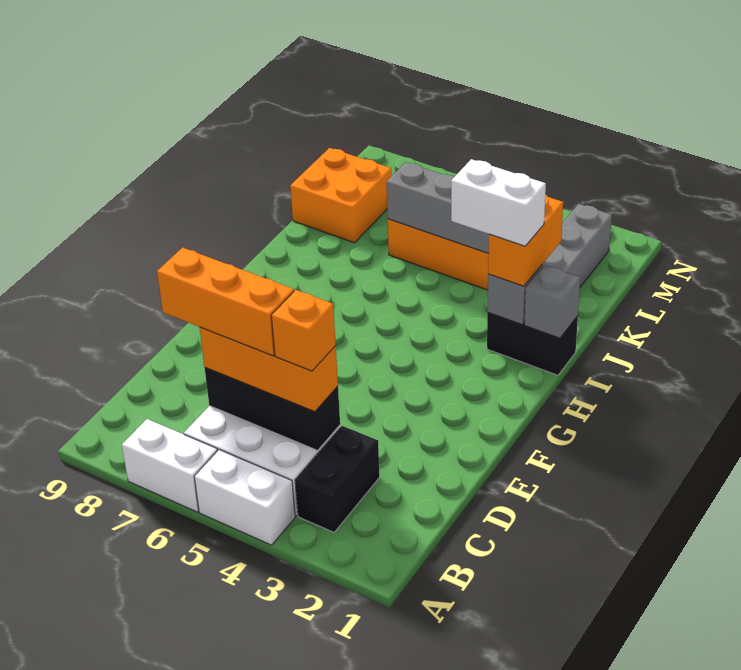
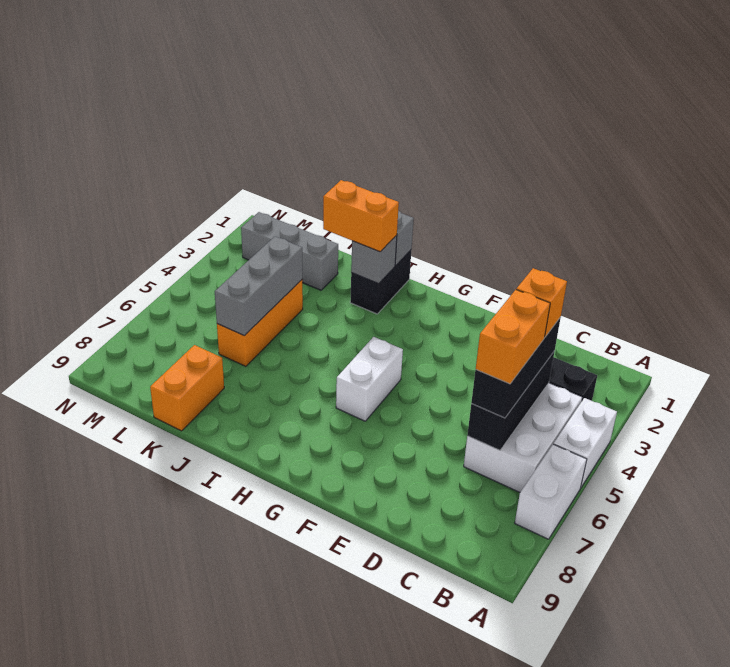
orange 1x3 brick [200,327,338,412] -> black 1x3 brick [471,317,561,418]
orange 1x3 brick [157,248,294,356] -> orange 1x2 brick [476,290,550,384]
white 1x2 brick [451,159,546,246] -> white 1x2 brick moved to [336,337,403,421]
orange 2x2 brick [290,148,392,243] -> orange 1x2 brick [150,345,224,431]

